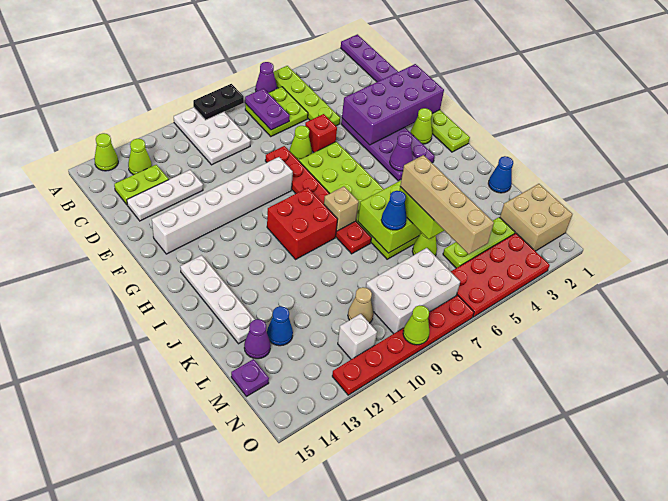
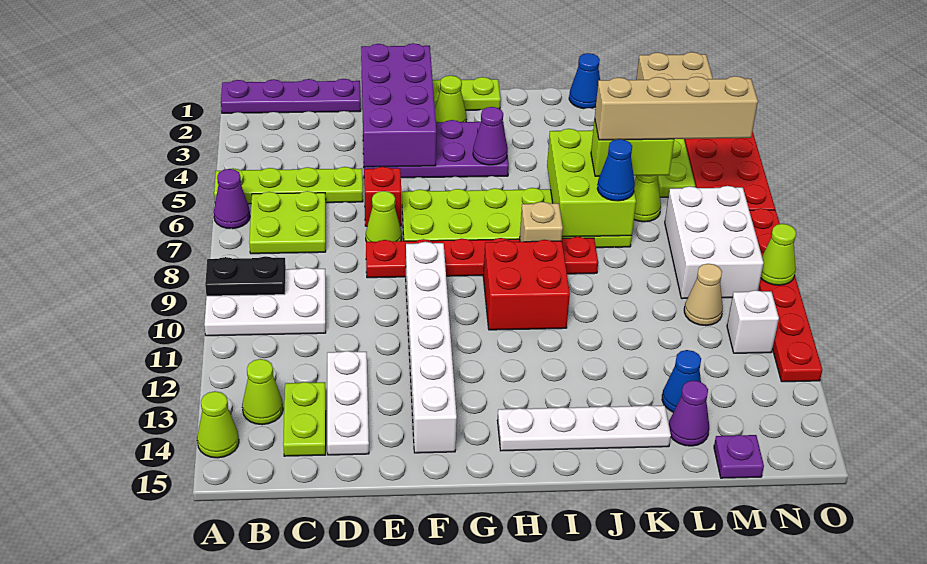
black 1x2 plate [193,84,244,120] -> black 1x2 plate turned to [205,256,286,296]
purple 1x2 plate [245,89,290,130] -> none

